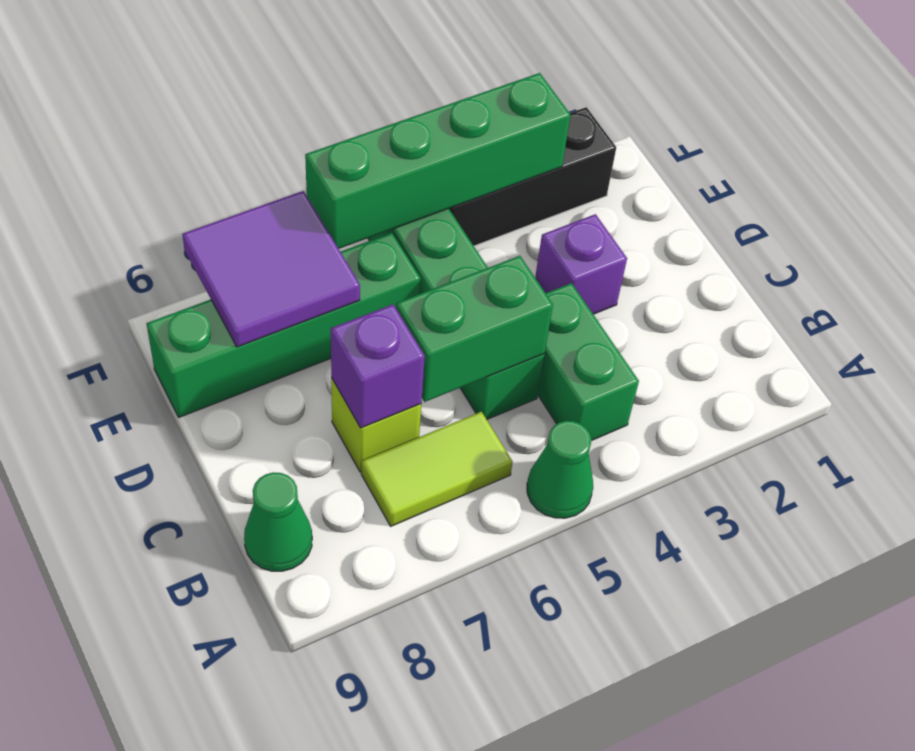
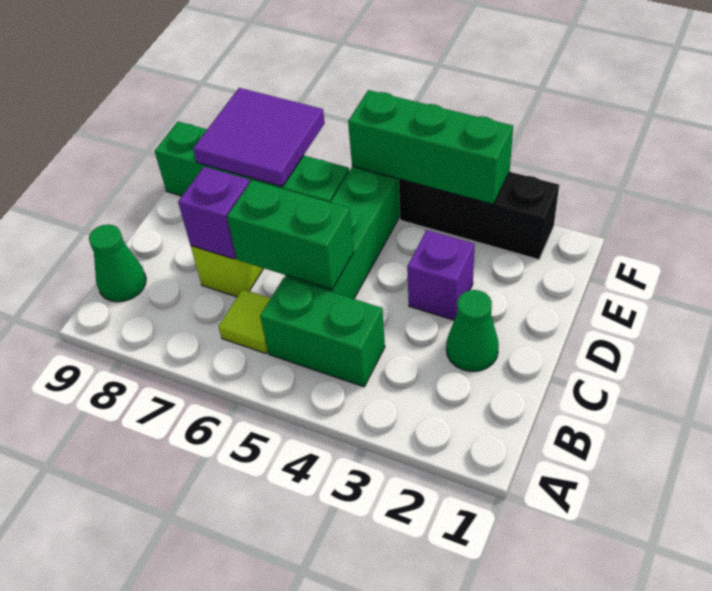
green 1x1 cone [527,421,593,518] -> green 1x1 cone moved to [446,290,499,372]
green 1x2 brick [538,283,639,440] -> green 1x2 brick turned to [260,277,385,387]
lime 1x2 tile [361,412,513,526] -> lime 1x1 tile [218,289,271,353]
green 1x4 brick [305,73,570,249] -> green 1x3 brick [348,90,513,204]

